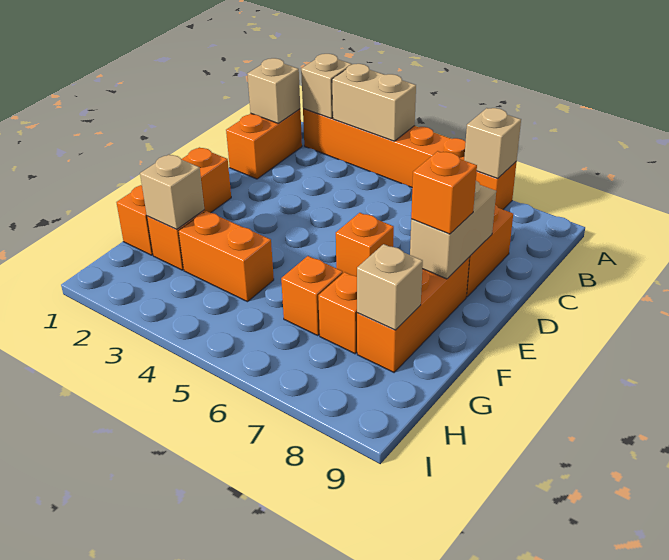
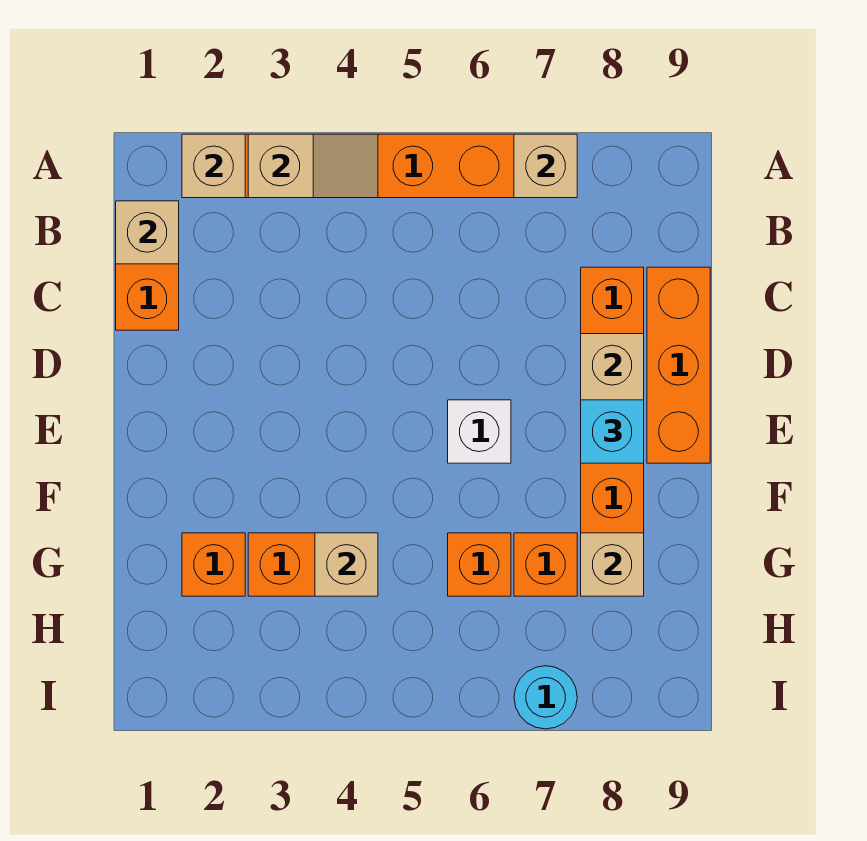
tan 1x2 brick [332,64,416,141] -> tan 1x2 slope [248,134,378,198]
orange 1x3 brick [116,147,231,255] -> orange 1x3 brick moved to [647,267,710,463]
orange 1x1 brick [336,213,394,276] -> white 1x1 brick [448,400,511,463]
orange 1x1 brick [411,151,477,234] -> cyan 1x1 brick [581,400,644,463]
tan 1x1 brick [140,155,204,229] -> tan 1x1 brick moved to [315,533,378,596]
none -> cyan 1x1 round brick [514,666,577,729]

